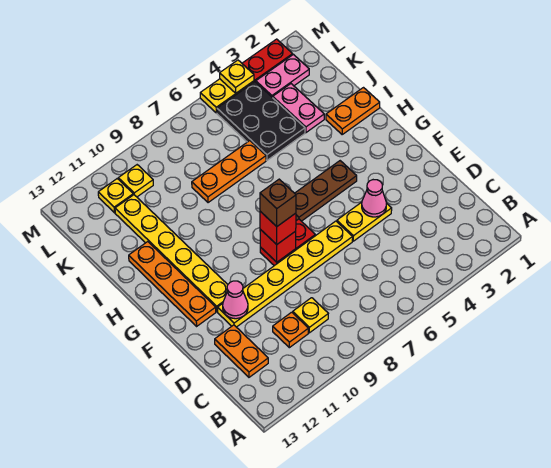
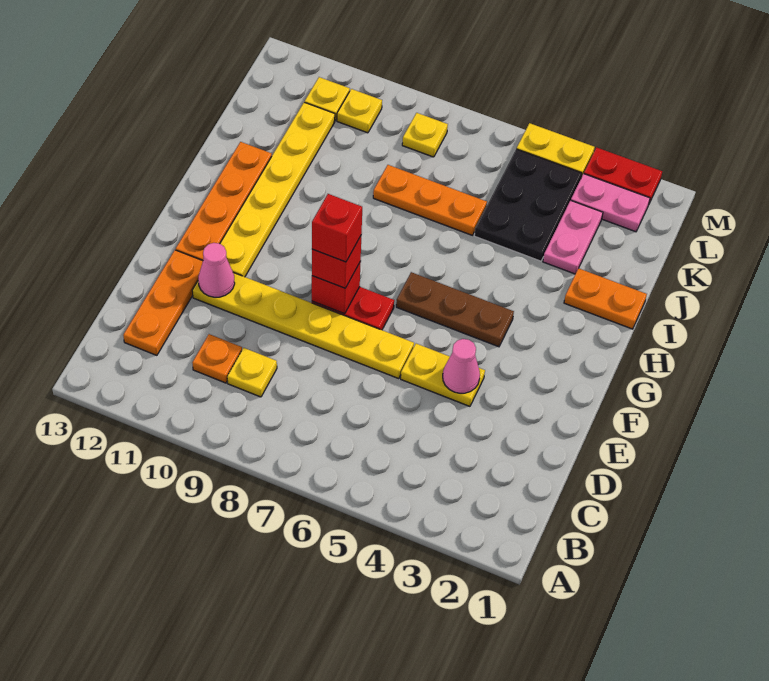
orange 1x2 plate [215,325,268,377] -> orange 1x3 plate [123,250,203,355]
brown 1x1 brick [260,179,296,226] -> red 1x1 brick [312,194,362,262]
yellow 1x1 plate [220,60,254,93] -> yellow 1x1 plate moved to [402,113,448,157]

